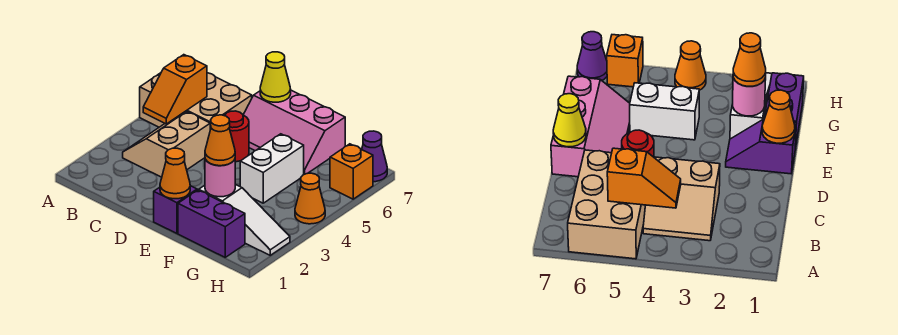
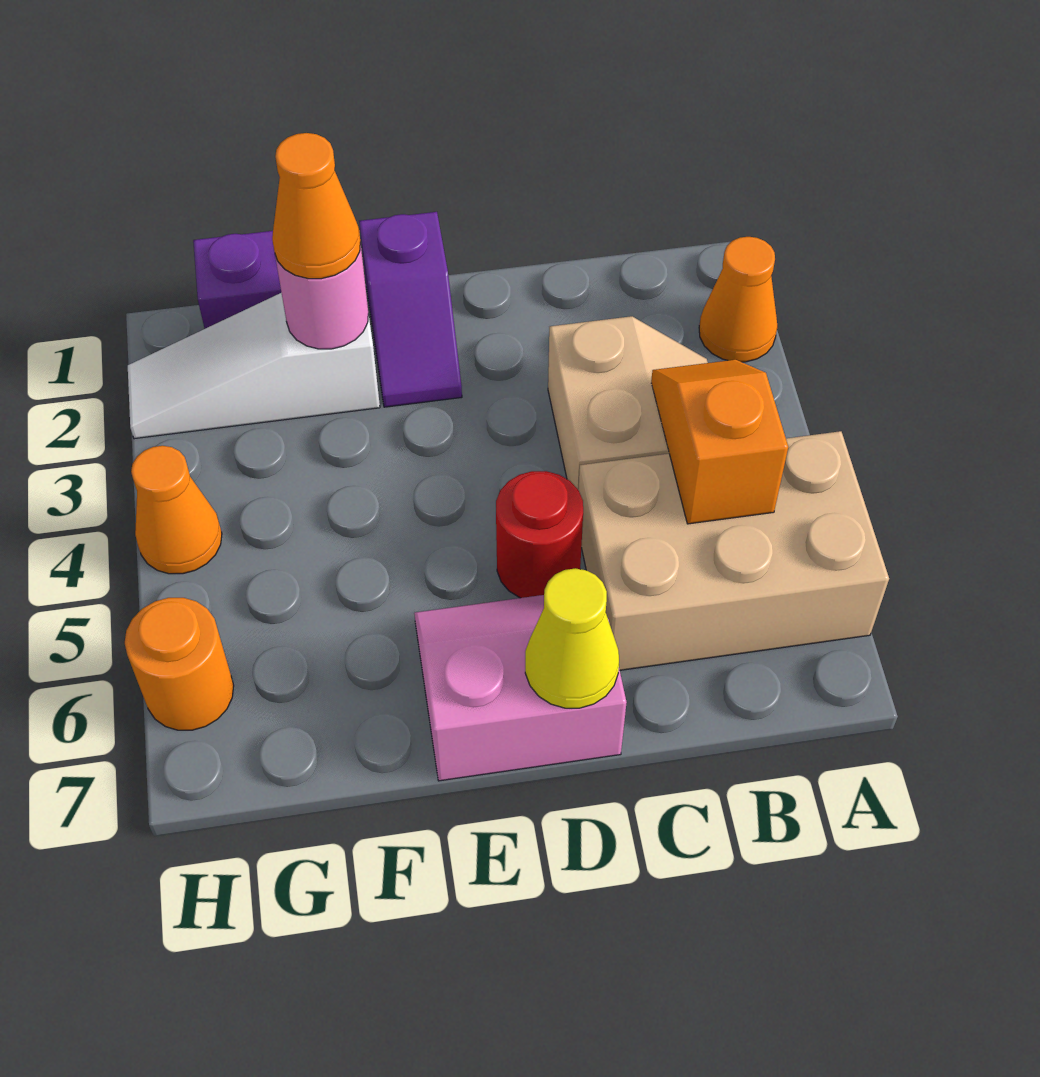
pink 2x3 slope [243,90,345,174] -> pink 2x2 slope [414,595,627,781]
orange 1x1 cone [160,148,190,199] -> orange 1x1 cone moved to [699,237,778,362]
white 1x2 brick [240,134,304,203] -> none
orange 1x1 brick [330,144,373,199] -> orange 1x1 round brick [125,598,234,730]
purple 1x1 cone [362,131,387,182] -> none

